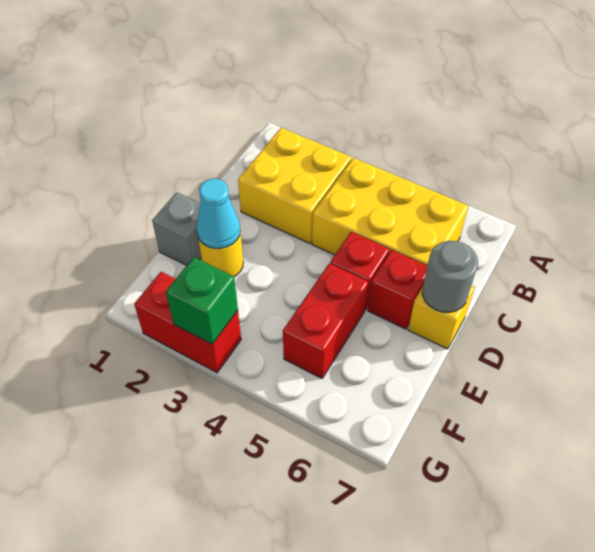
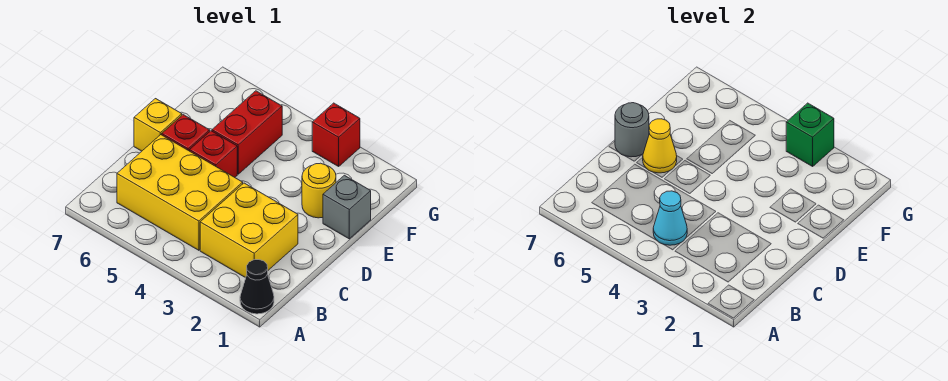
none -> black 1x1 cone [240,260,274,314]
none -> yellow 1x1 cone [643,119,677,173]
cyan 1x1 cone [196,179,240,249] -> cyan 1x1 cone moved to [653,191,687,245]
red 1x2 brick [134,272,241,373] -> red 1x1 brick [312,103,360,166]

